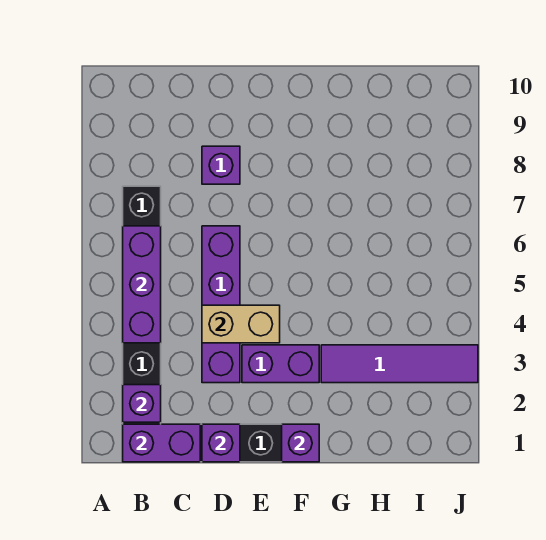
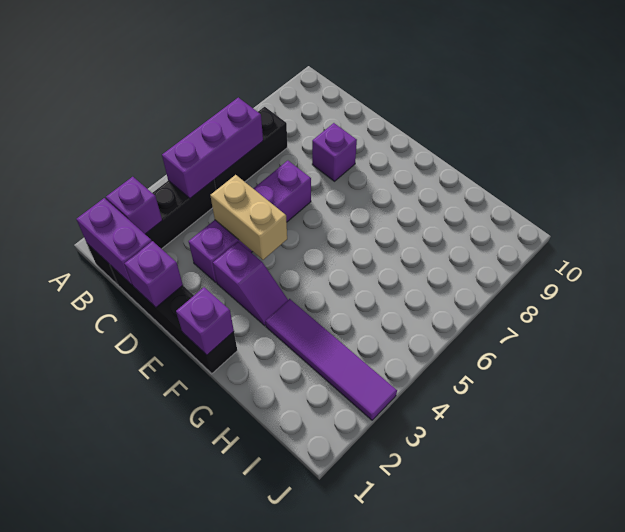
purple 1x2 brick [242,345,319,383] -> purple 1x2 slope [213,242,288,326]

